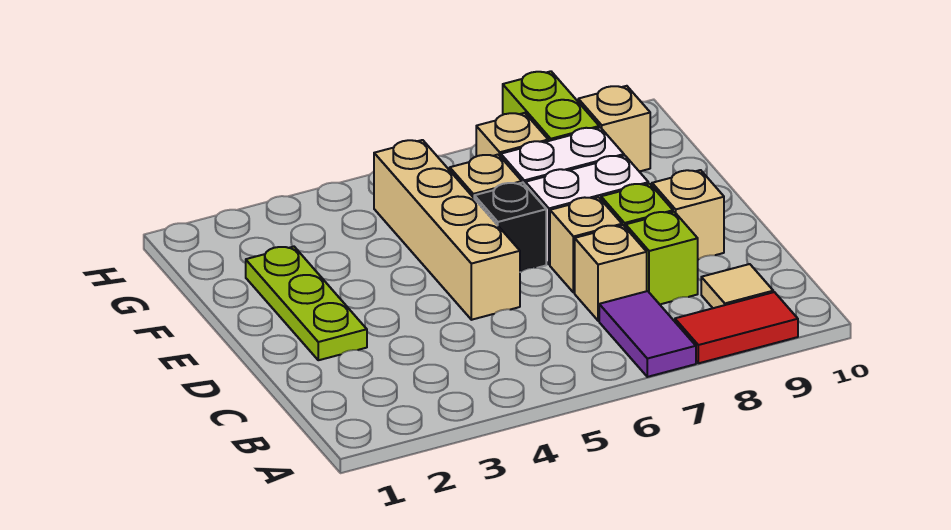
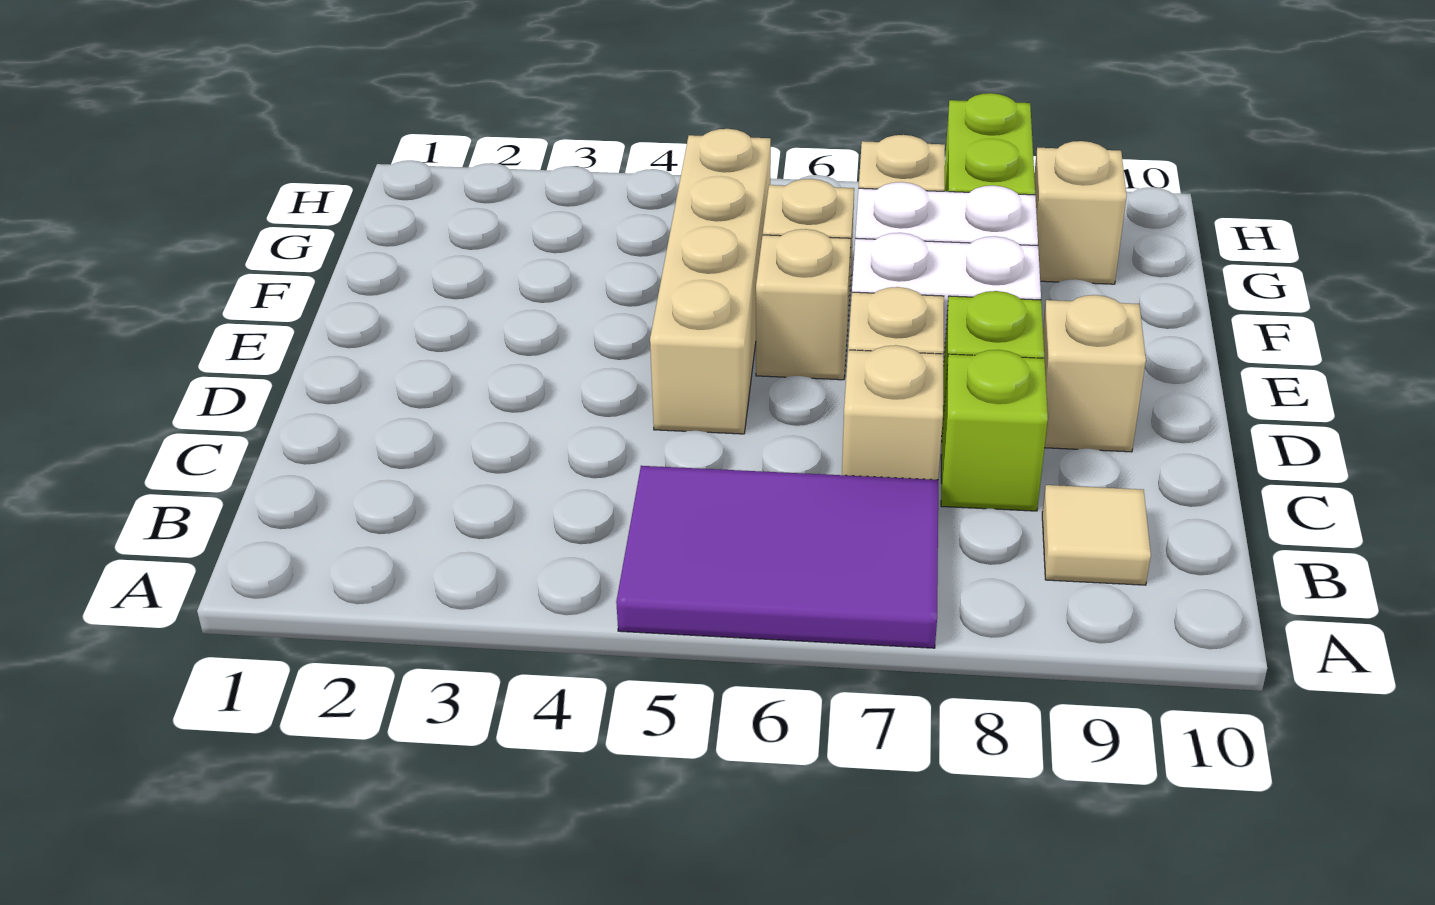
purple 1x2 tile [599,291,696,377] -> purple 2x3 tile [616,466,938,648]
red 1x2 tile [675,292,798,363] -> none
lime 1x3 plate [246,247,367,360] -> none
black 1x1 brick [474,183,546,272] -> tan 1x1 brick [756,229,851,380]

